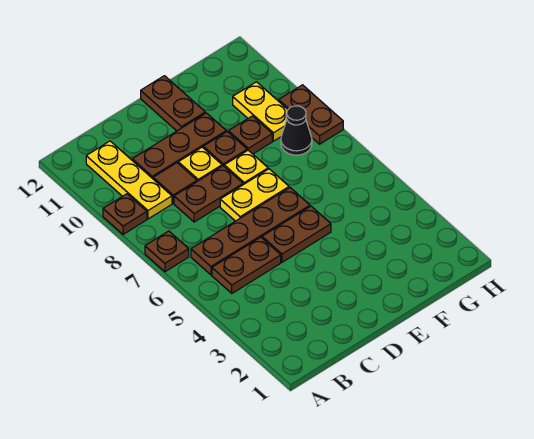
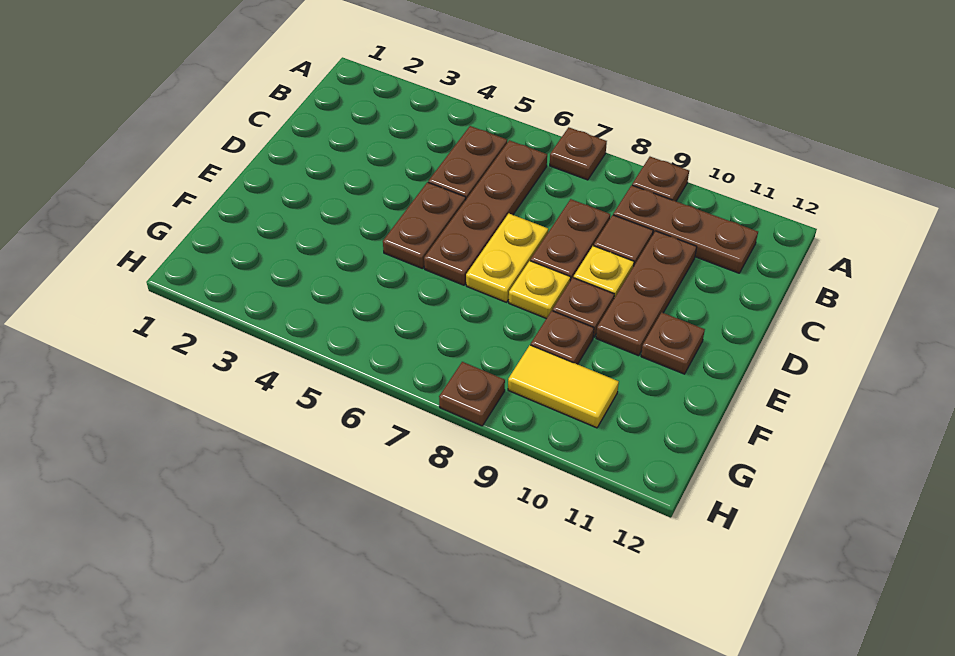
yellow 1x3 plate [86,141,172,219] -> brown 1x3 plate [613,185,758,273]
brown 1x2 plate [141,76,205,131] -> brown 1x1 plate [641,312,705,374]
black 1x1 cone [281,106,312,155] -> none
yellow 1x2 plate [233,82,288,141] -> yellow 1x2 tile [508,345,619,428]
brown 1x2 plate [279,85,343,144] -> brown 1x1 plate [439,362,505,426]

